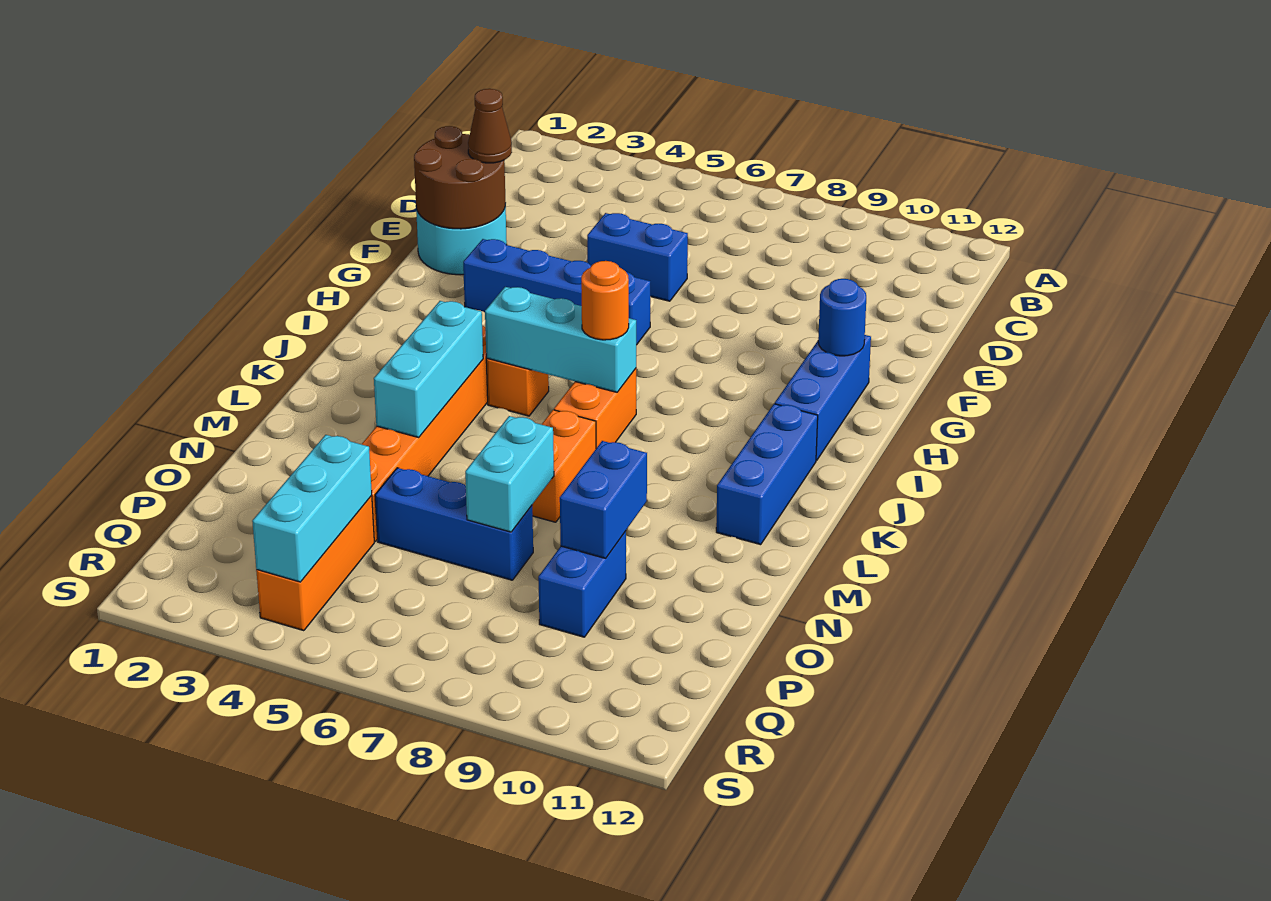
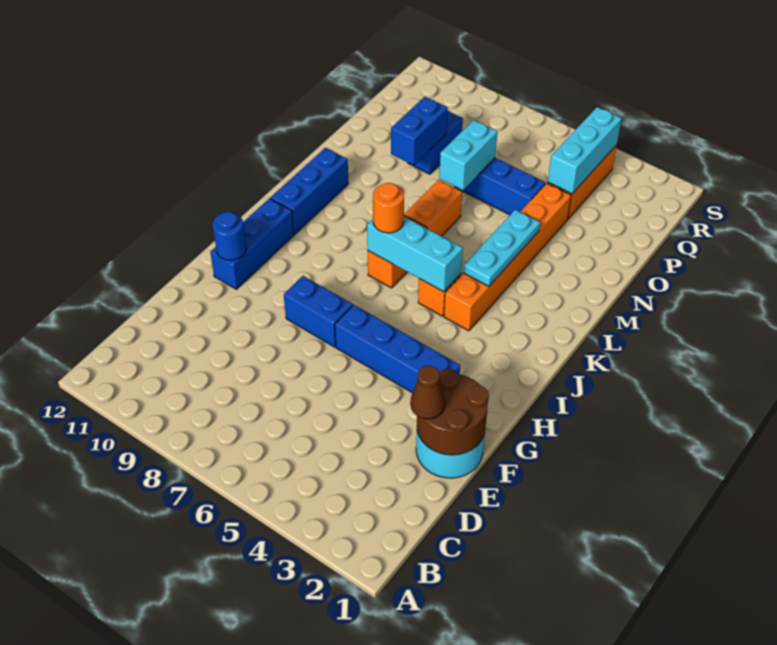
blue 1x2 brick [587,213,688,301] -> blue 1x2 brick moved to [284,276,353,347]
cyan 1x3 brick [374,301,483,437] -> cyan 1x3 plate [463,210,540,286]

